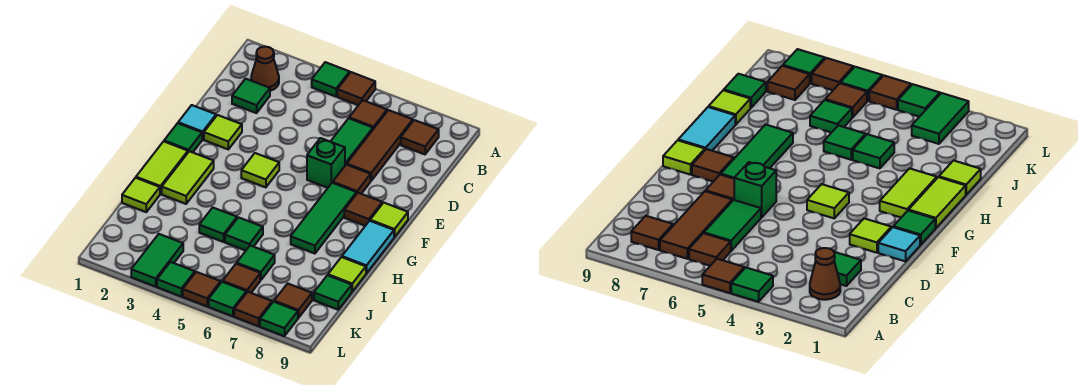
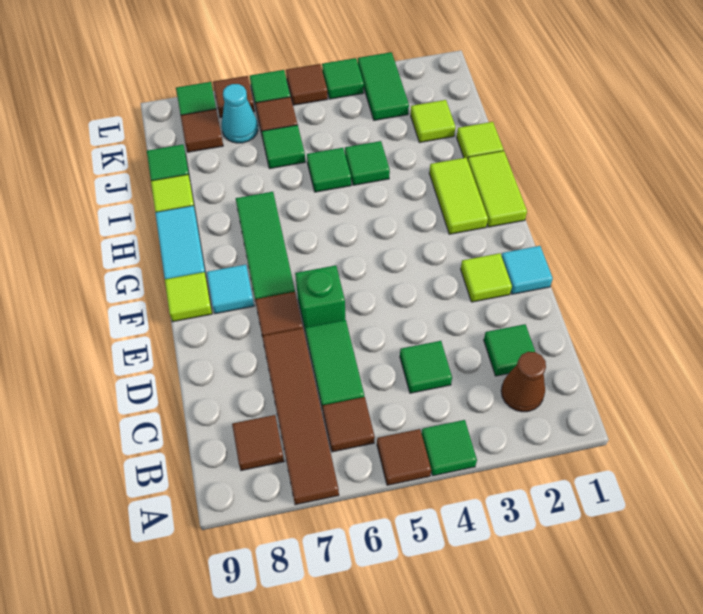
brown 1x3 tile [347,110,413,181] -> brown 1x4 tile [262,328,339,505]
green 1x1 tile [164,123,202,152] -> green 1x1 tile moved to [400,341,452,393]
lime 1x1 tile [241,153,279,187] -> lime 1x1 tile moved to [411,100,455,143]
brown 1x1 tile [344,193,382,226] -> cyan 1x1 tile [207,265,254,314]
none -> cyan 1x1 cone [222,84,258,143]

